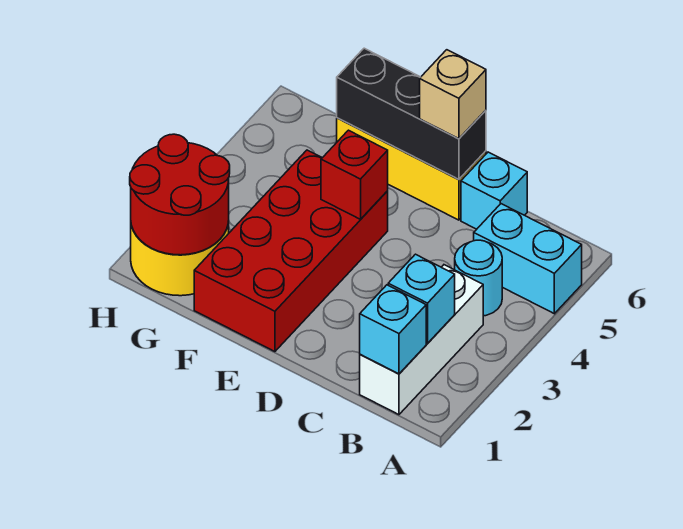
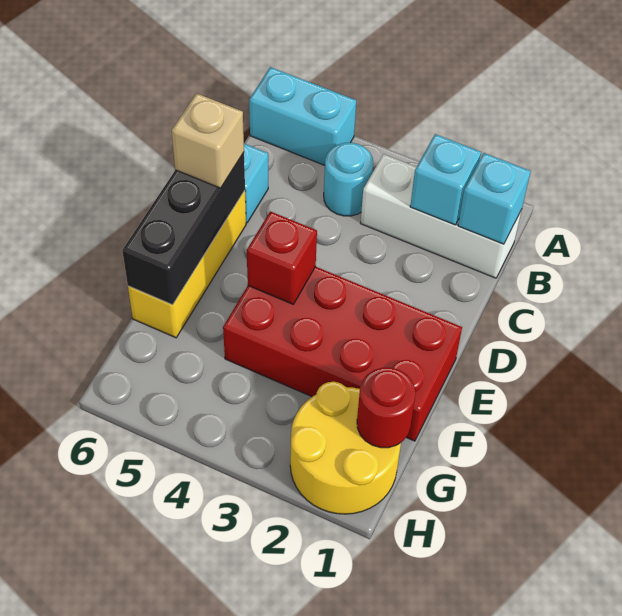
cyan 1x2 brick [474,204,582,314] -> cyan 1x2 brick turned to [249,67,356,165]
red 2x2 round brick [130,134,230,255] -> red 1x1 round brick [357,368,415,448]

